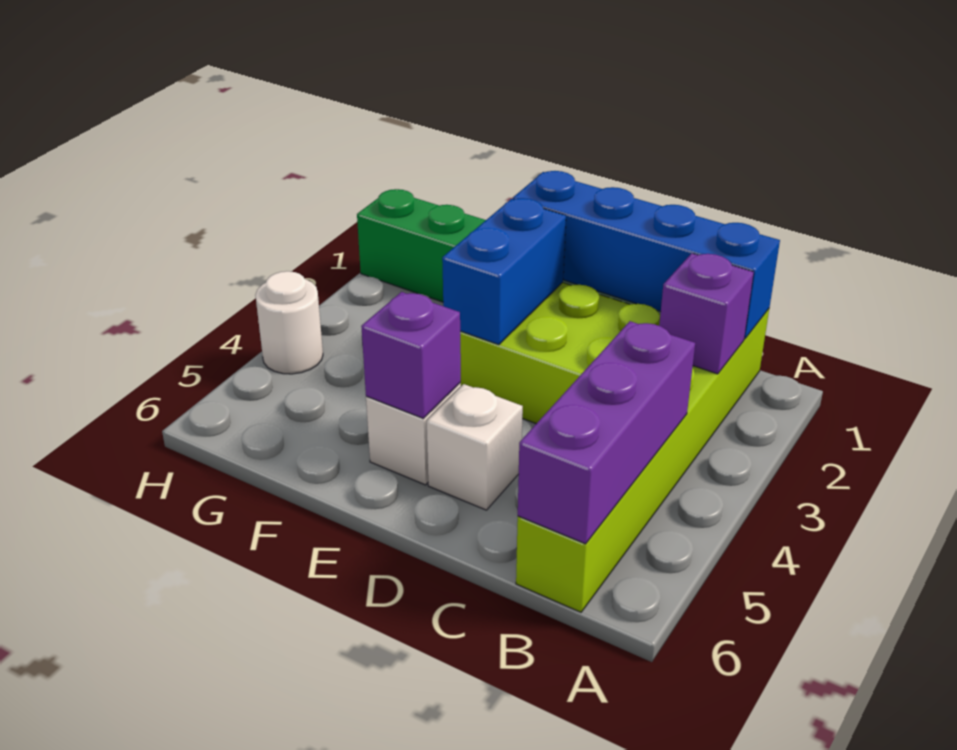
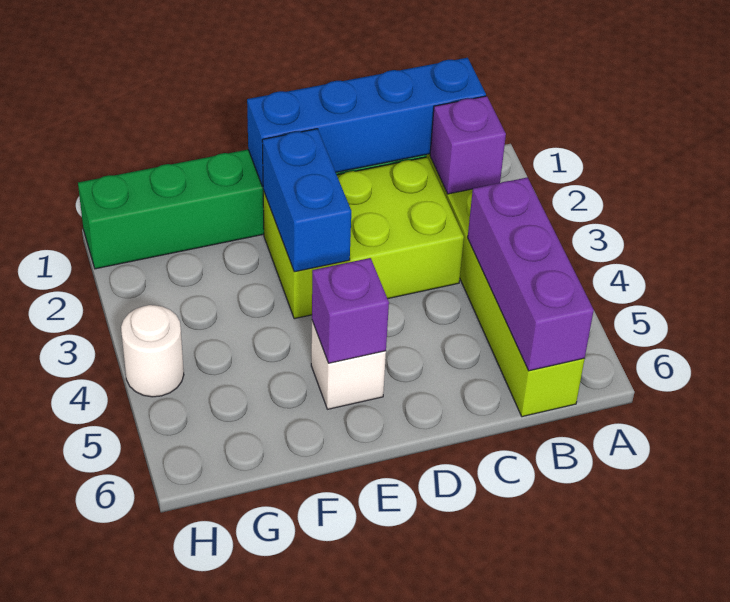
white 1x1 brick [427,384,523,510] -> none

